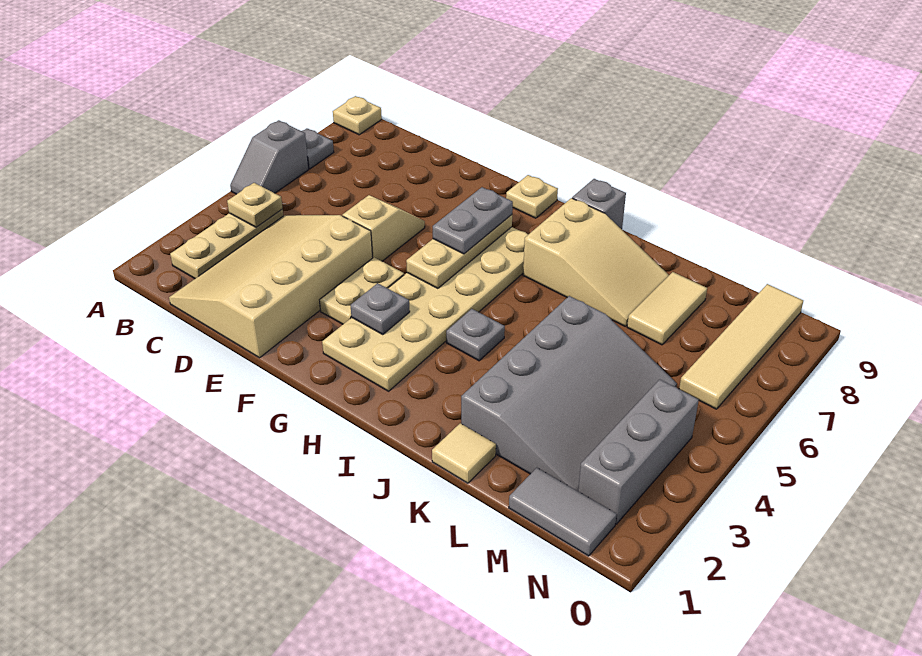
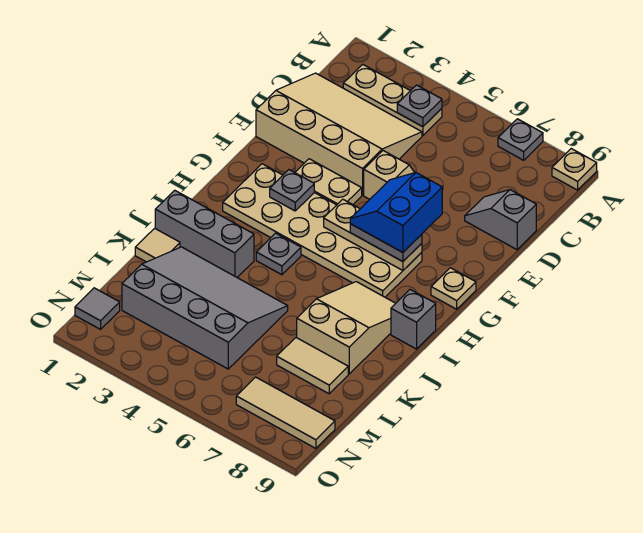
grey 1x2 slope [230,120,309,194] -> grey 1x2 slope moved to [465,190,536,250]
tan 1x1 plate [227,183,283,227] -> grey 1x1 plate [397,85,442,127]
none -> blue 2x2 slope [350,173,442,252]
tan 2x3 slope [523,198,669,326] -> tan 2x3 slope turned to [297,282,396,374]
grey 3x4 slope [461,296,677,491] -> grey 3x4 slope turned to [122,247,288,369]
grey 1x2 tile [509,468,617,556] -> grey 1x1 tile [75,288,120,329]
grey 1x3 brick [578,379,699,524] -> grey 1x3 brick moved to [155,190,254,277]
tan 1x4 tile [679,284,803,409] -> tan 1x3 tile [236,377,335,448]

